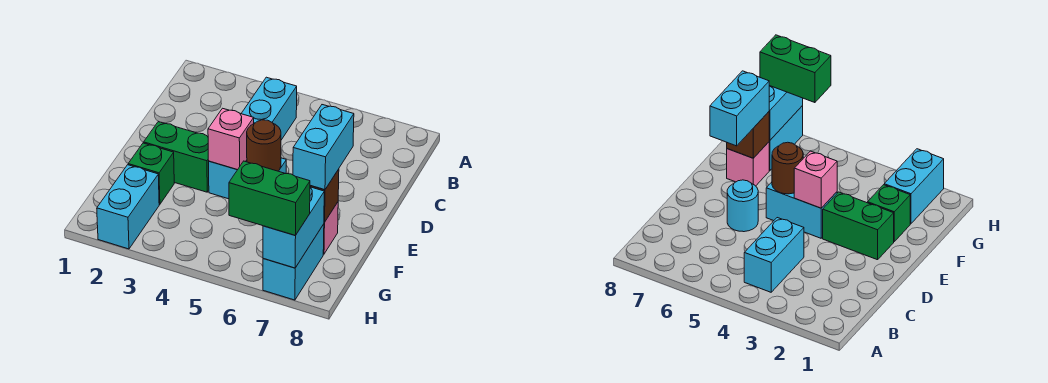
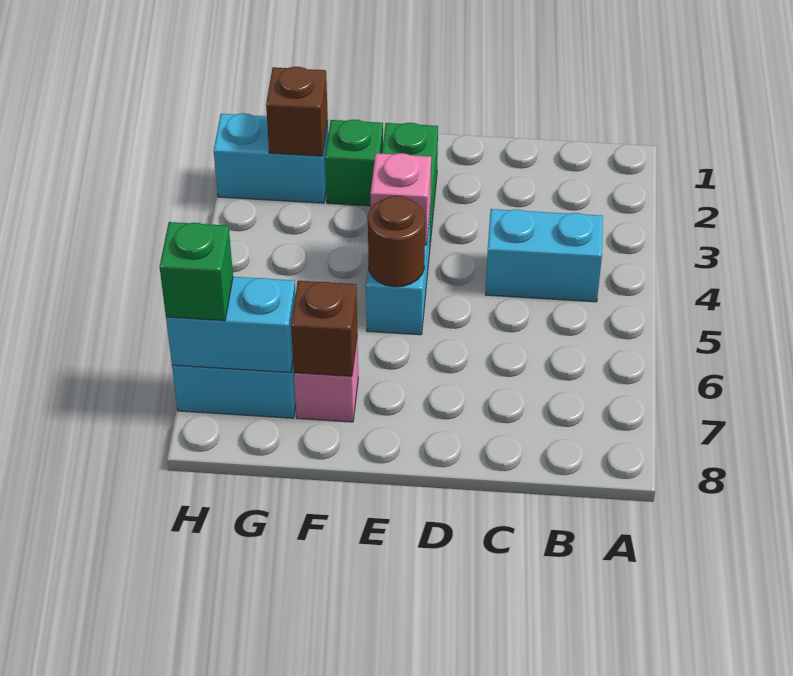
cyan 1x1 round brick [727,180,758,232] -> none
cyan 1x2 brick [293,105,354,190] -> none
none -> brown 1x1 brick [266,67,328,156]
green 1x2 brick [229,161,310,236] -> green 1x1 brick [160,222,233,321]

